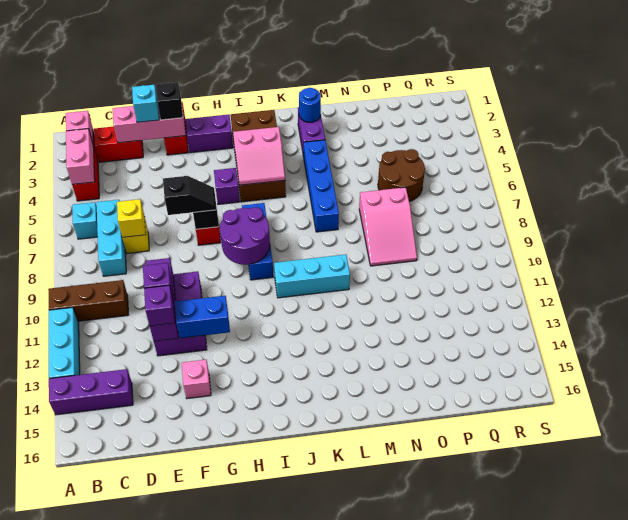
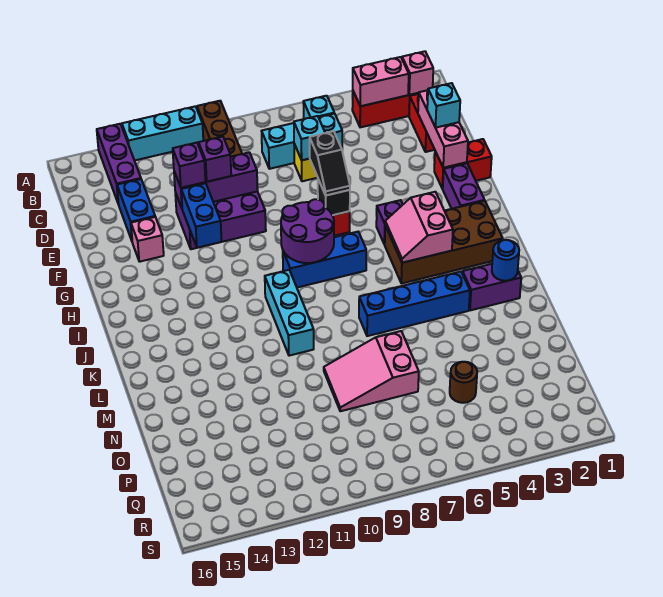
yellow 1x1 brick [117,199,146,237] -> cyan 1x1 brick [294,116,325,160]
none -> blue 1x2 brick [117,179,155,241]
black 1x1 brick [156,82,183,120] -> none
brown 2x2 round brick [378,149,425,202] -> brown 1x1 round brick [450,362,477,403]

